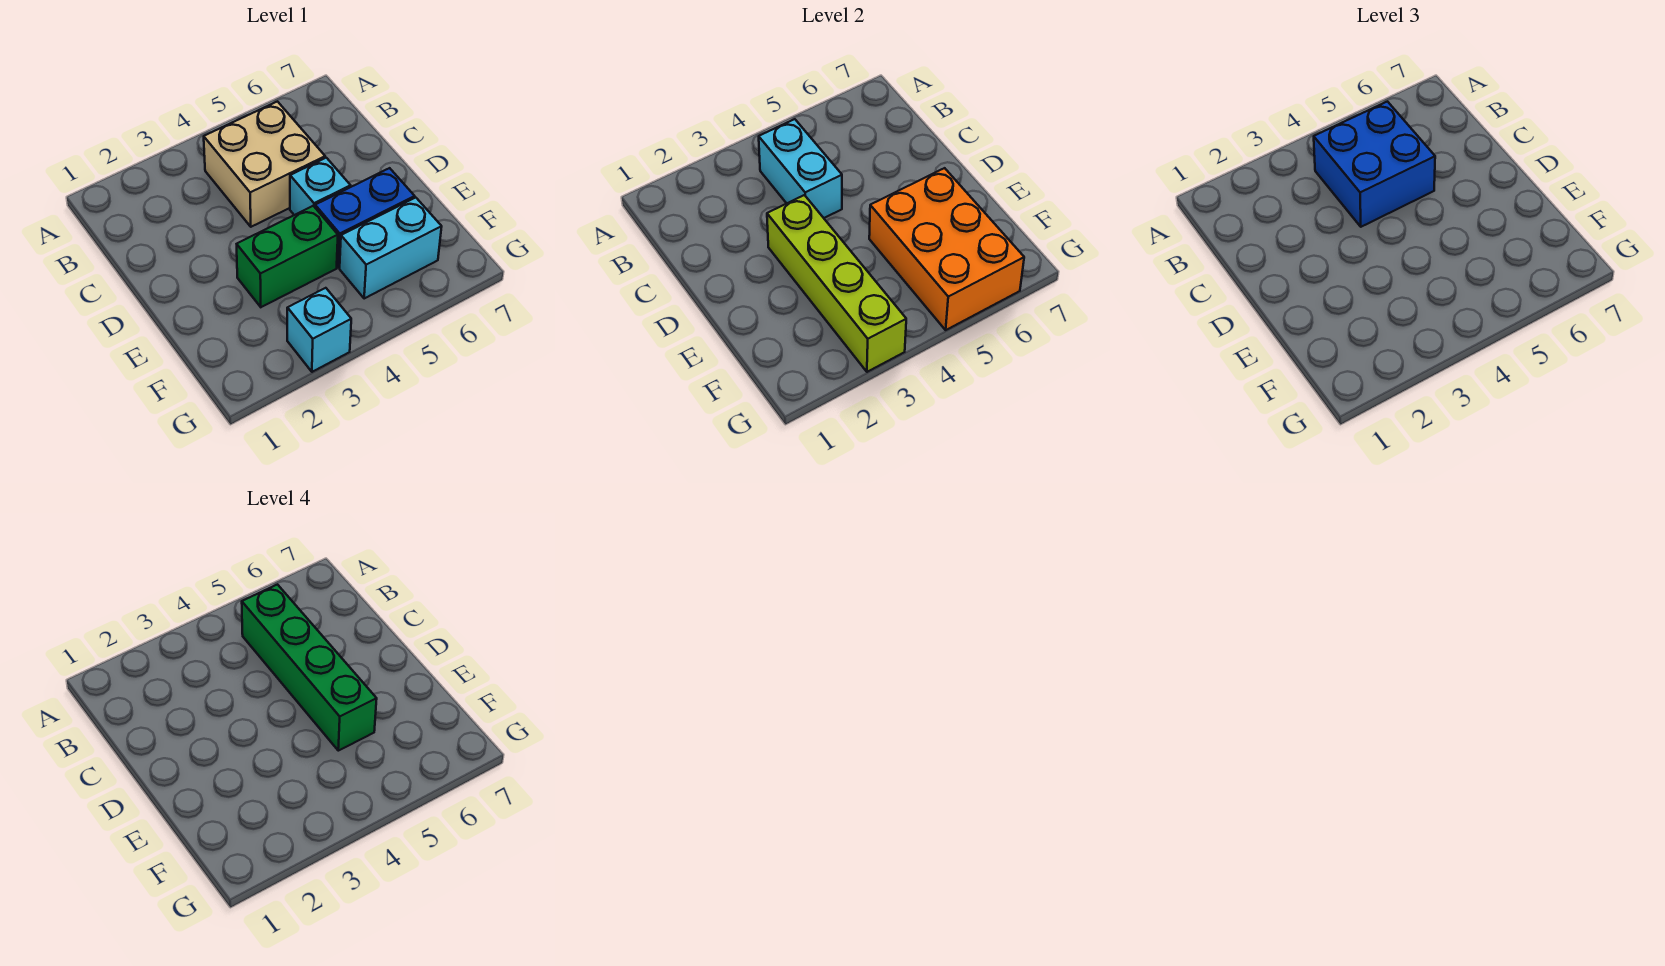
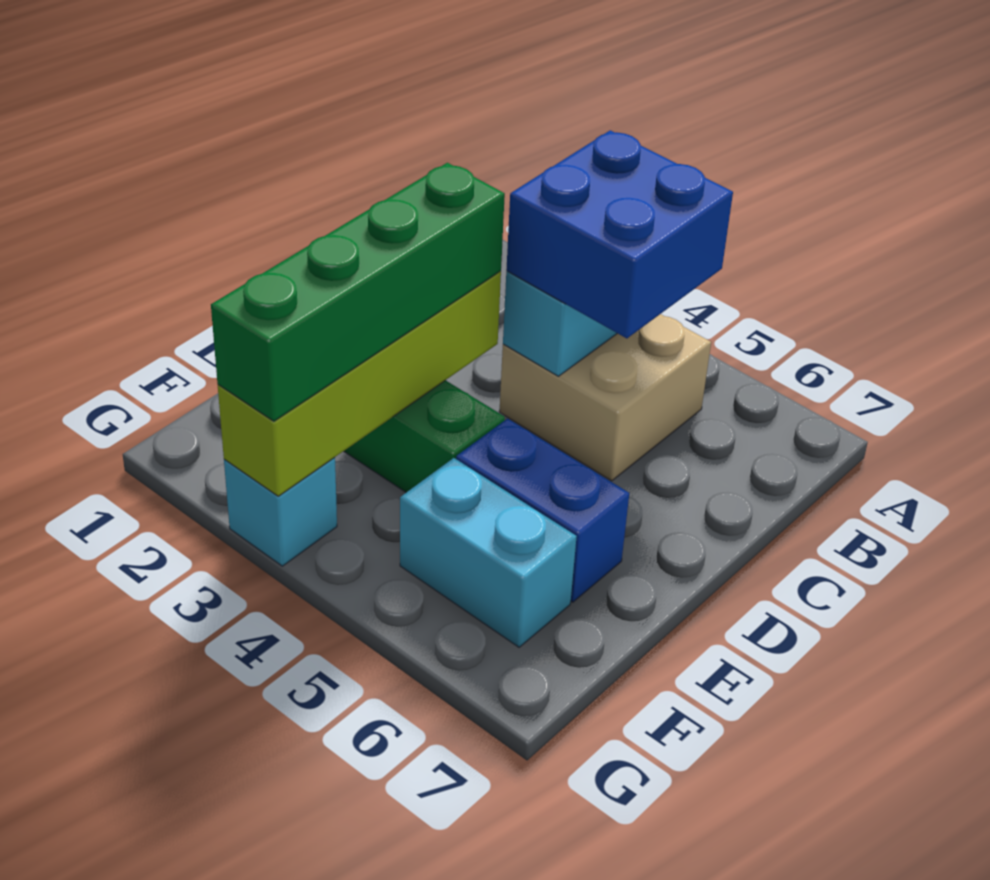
green 1x4 brick [242,585,377,751] -> green 1x4 brick moved to [211,163,505,421]
cyan 1x1 brick [290,158,351,215] -> none
orange 2x3 brick [869,168,1024,330] -> none

